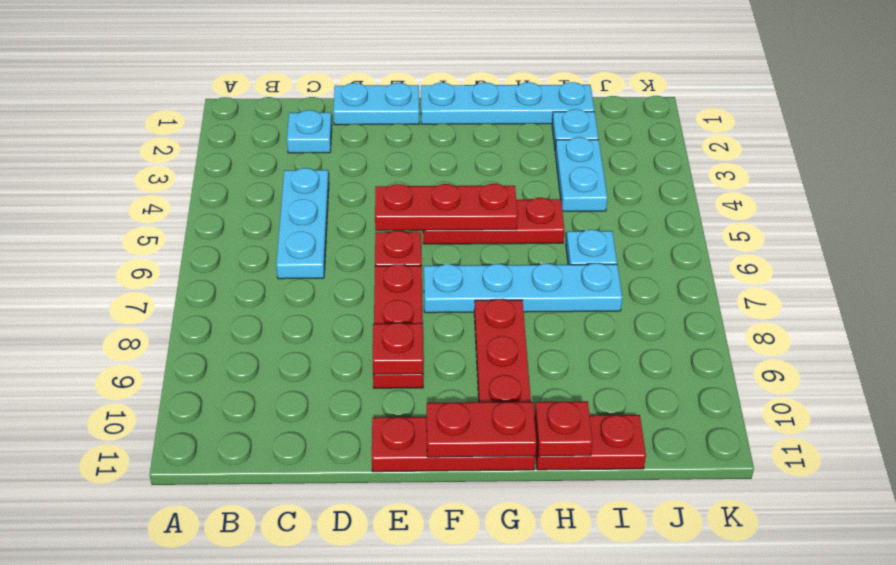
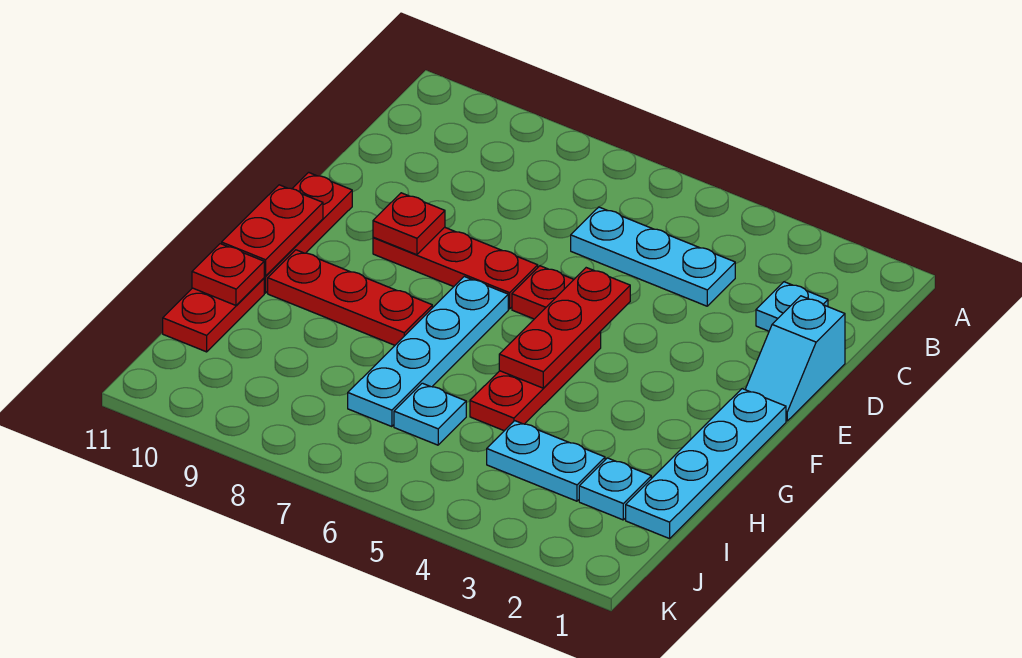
cyan 1x2 plate [333,83,419,125] -> cyan 1x2 slope [745,296,845,421]

